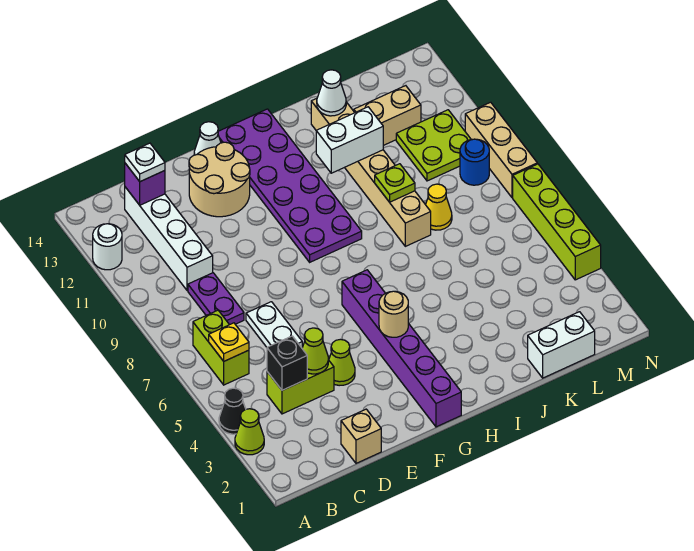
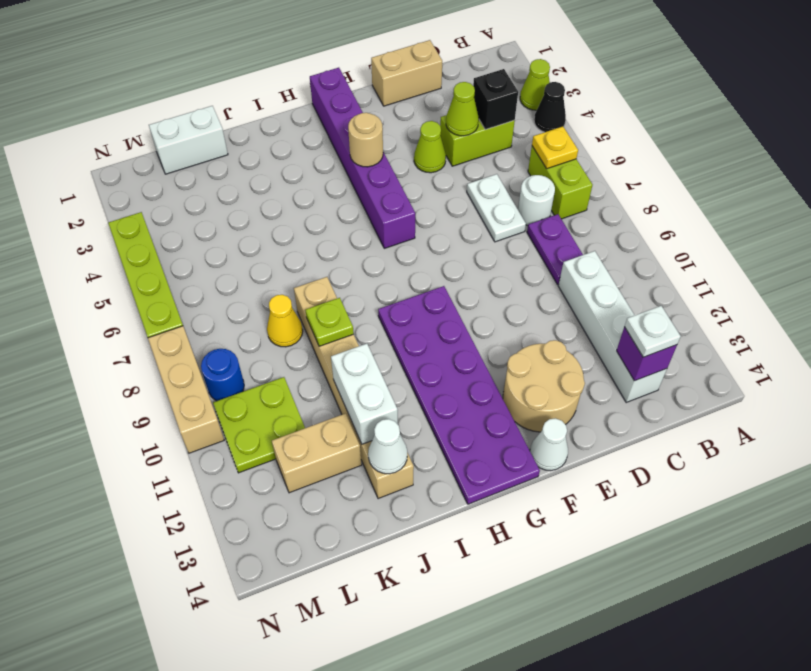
white 1x1 round brick [93,224,122,270] -> white 1x1 round brick moved to [518,175,555,226]
tan 1x1 brick [341,409,381,463] -> tan 1x2 brick [371,40,442,106]
white 1x2 brick [316,107,383,173] -> white 1x2 brick turned to [331,344,398,444]

